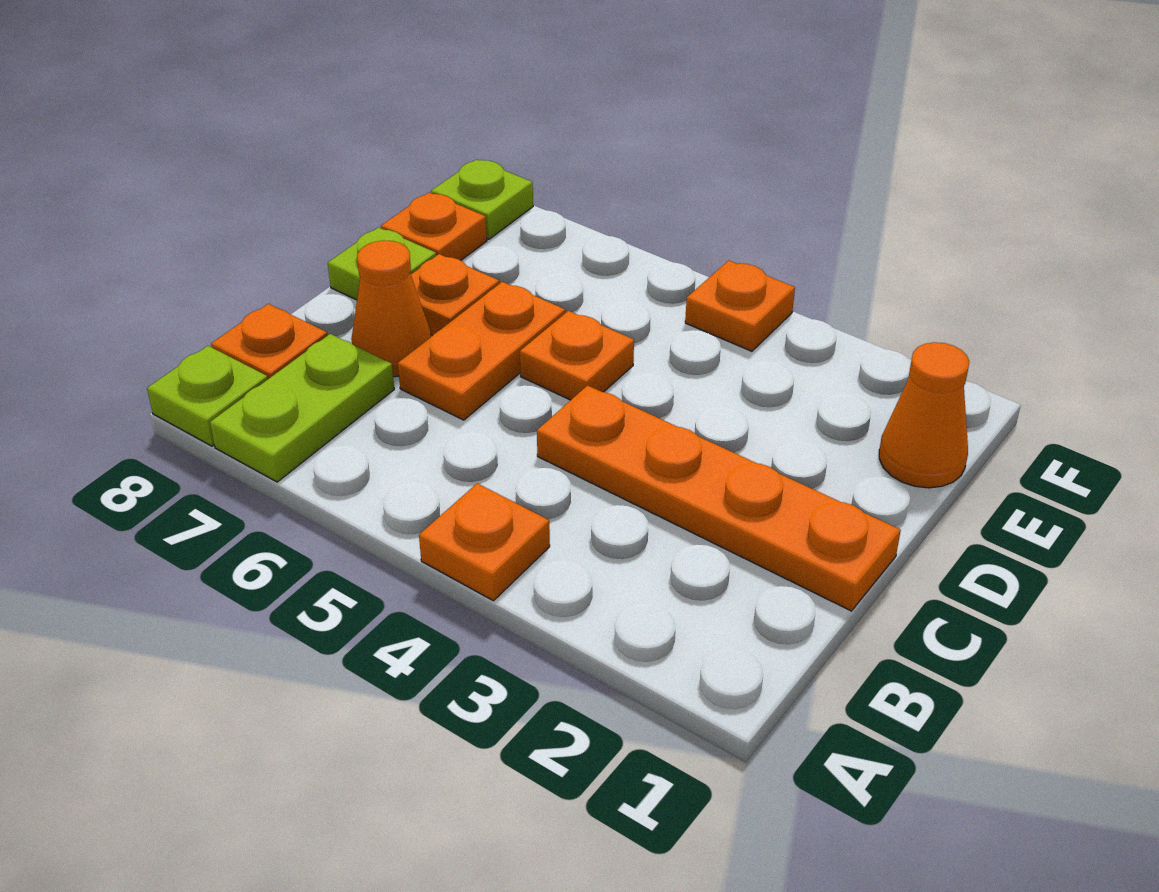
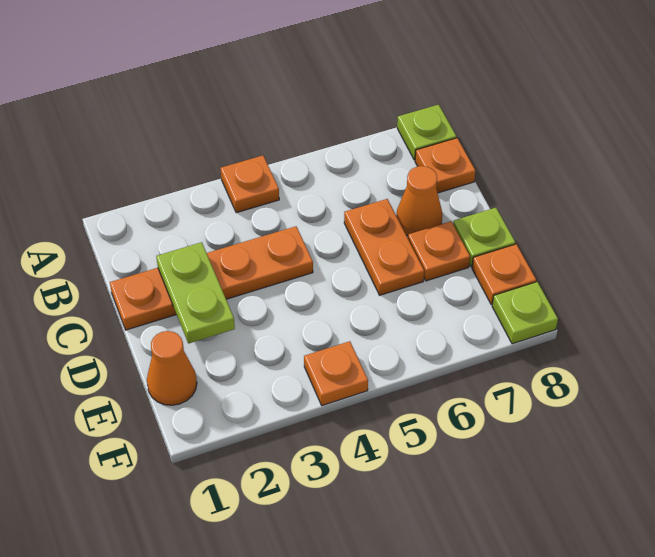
lime 1x2 plate [210,334,394,482] -> lime 1x2 plate moved to [156,242,235,343]
orange 1x1 plate [520,311,634,400] -> none

